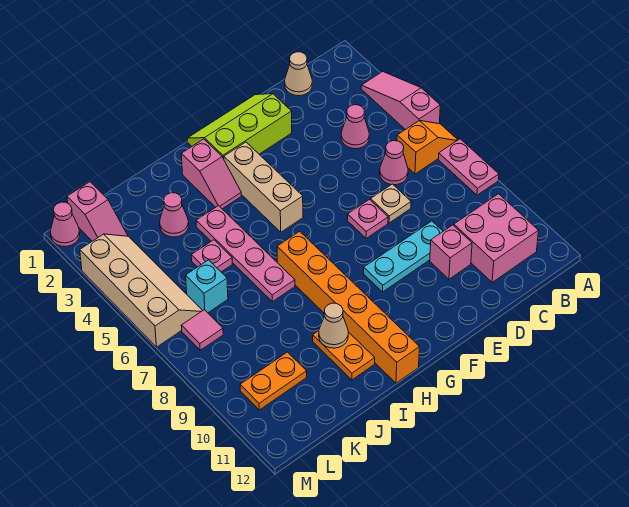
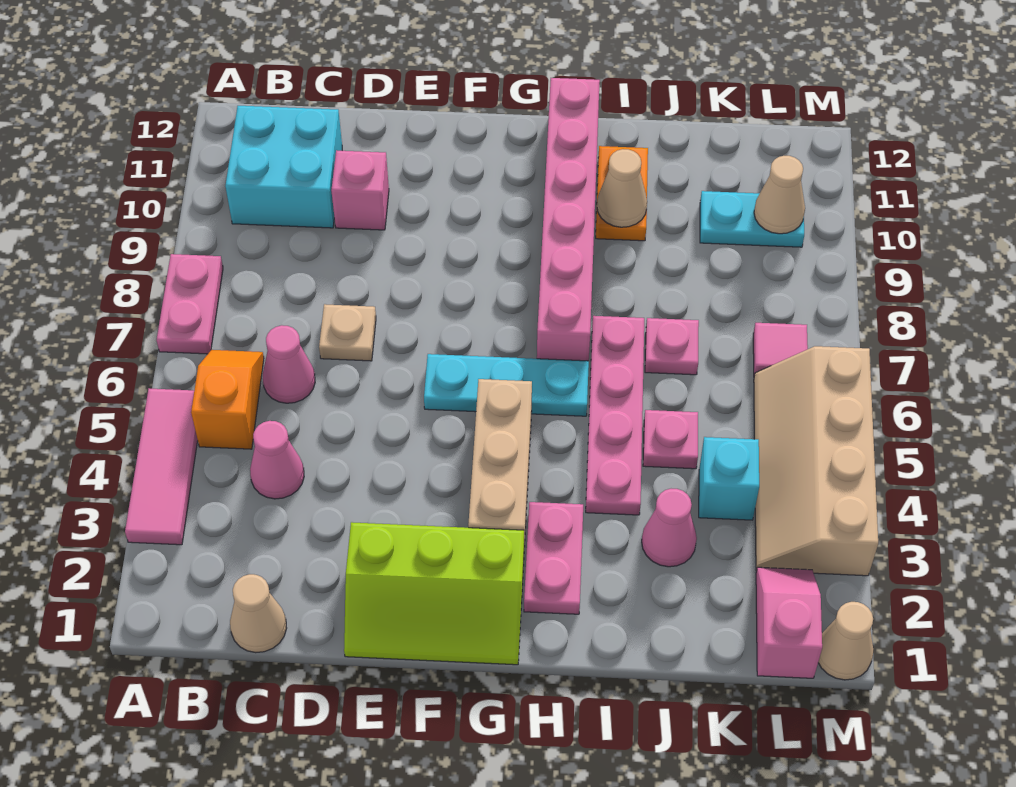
pink 1x3 slope [361,71,440,130] -> pink 1x3 tile [125,388,198,545]
orange 1x2 slope [397,121,457,174] -> orange 1x2 slope turned to [191,350,264,449]
pink 2x2 brick [454,194,538,282] -> cyan 2x2 brick [225,106,342,228]
cyan 1x3 plate [364,221,443,292] -> cyan 1x3 plate moved to [424,354,589,416]
pink 1x1 plate [347,199,388,238] -> pink 1x1 plate moved to [645,318,699,375]
pink 1x2 slope [181,139,241,209] -> pink 1x2 plate [524,502,583,614]
orange 1x6 brick [277,231,419,383] -> pink 1x6 brick [537,78,600,361]
cyan 1x1 brick [186,260,228,313] -> cyan 1x1 brick moved to [699,437,759,520]
orange 1x2 plate [240,352,307,410] -> cyan 1x2 plate [700,191,804,247]
none -> tan 1x1 cone [754,156,805,234]
pink 1x1 cone [51,202,80,247] -> tan 1x1 cone [818,602,873,680]

